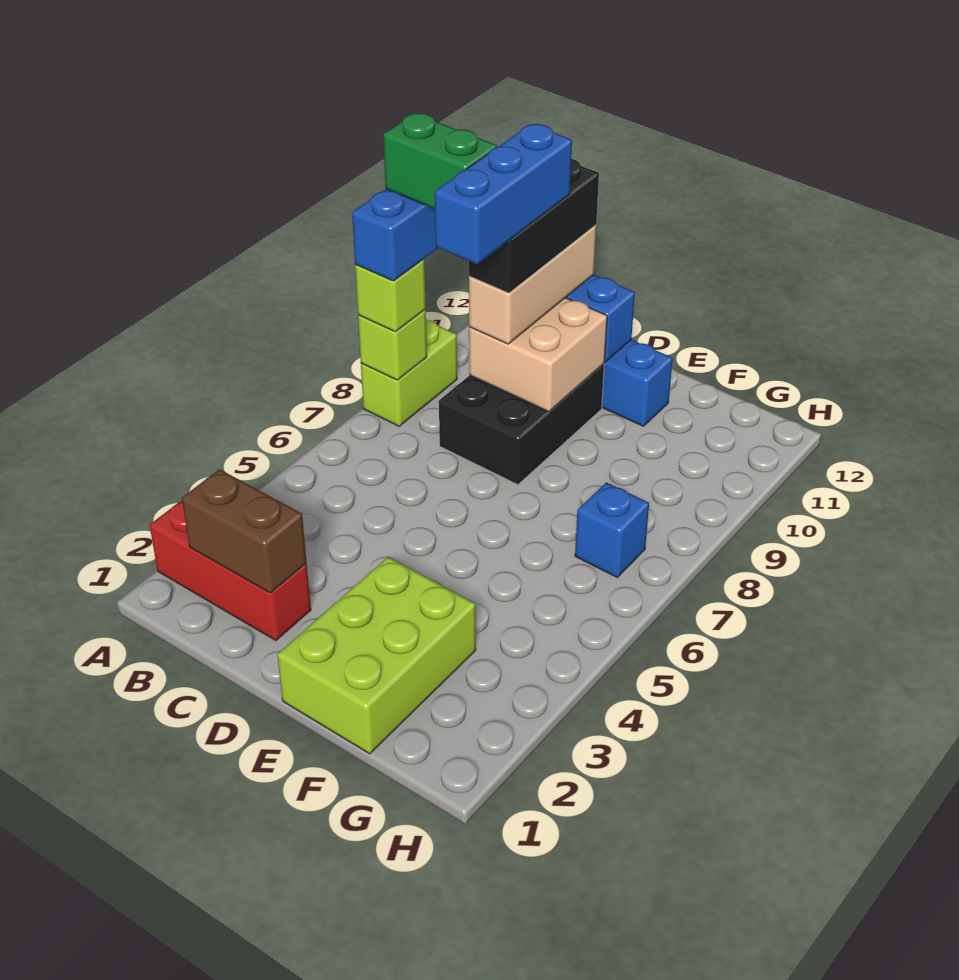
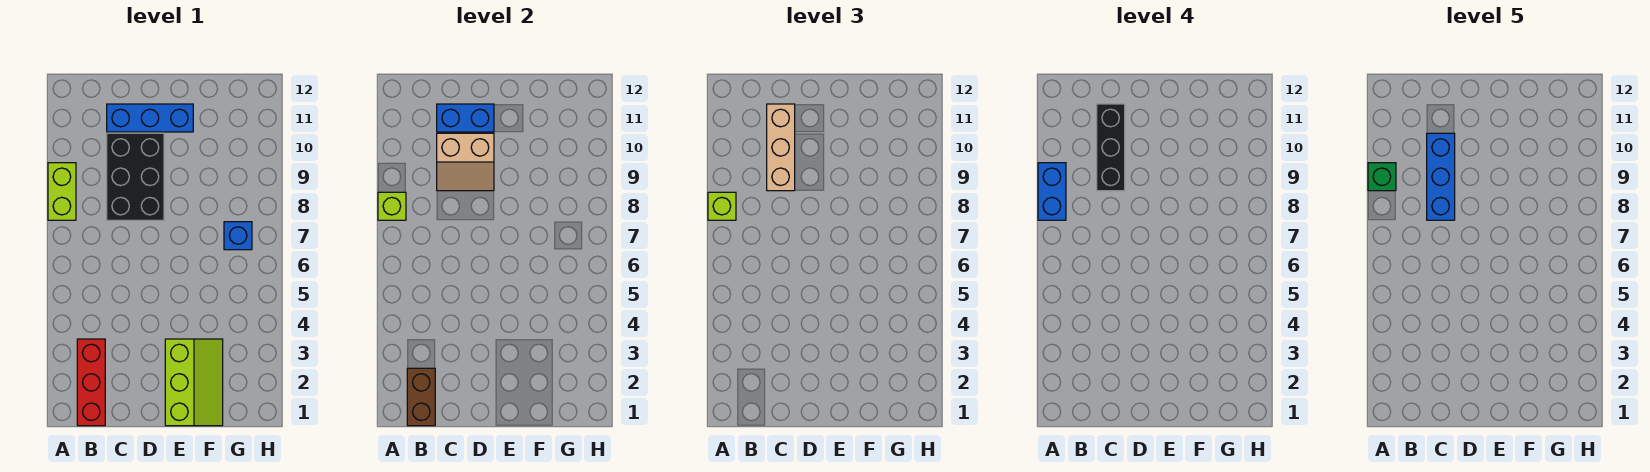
red 1x3 brick [150,500,311,640] -> red 1x3 brick turned to [77,339,105,426]
green 1x2 brick [383,113,497,209] -> green 1x1 brick [1368,163,1396,191]
brown 1x2 brick [182,469,307,593] -> brown 1x2 brick turned to [407,368,435,426]
tan 2x2 brick [469,298,607,412] -> tan 2x2 slope [437,133,494,191]
lime 2x3 brick [277,557,476,754] -> lime 2x3 slope [165,339,223,426]

